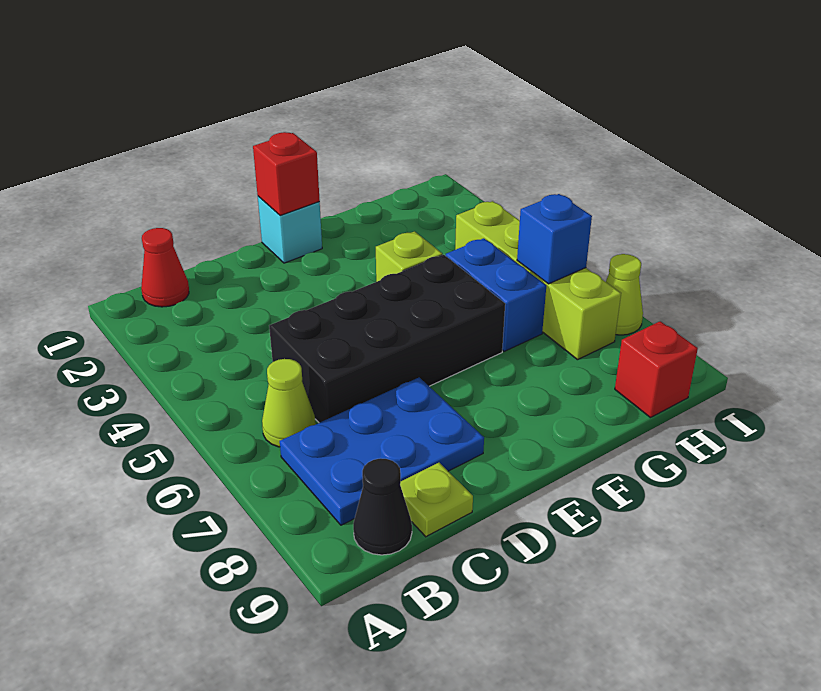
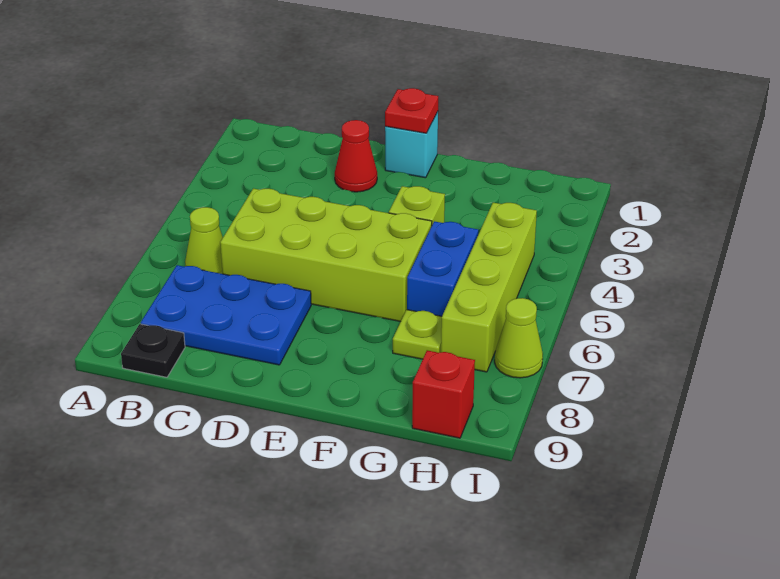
red 1x1 cone [141,228,189,307] -> red 1x1 cone moved to [335,120,377,192]
black 1x1 cone [353,458,412,555] -> black 1x1 plate [121,324,185,377]
black 2x4 brick [269,255,505,423] -> lime 2x4 brick [220,188,432,322]
lime 1x1 plate [400,463,473,537] -> lime 1x1 plate moved to [393,310,442,359]
red 1x1 brick [253,132,320,216] -> red 1x1 plate [385,88,438,133]
blue 1x1 brick [517,194,592,284] -> none

